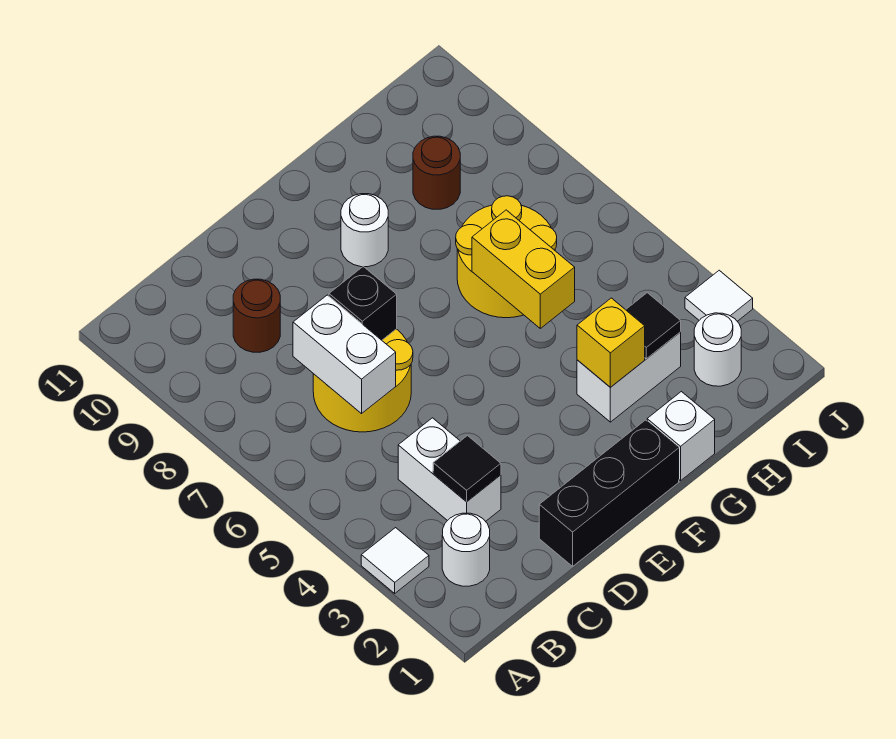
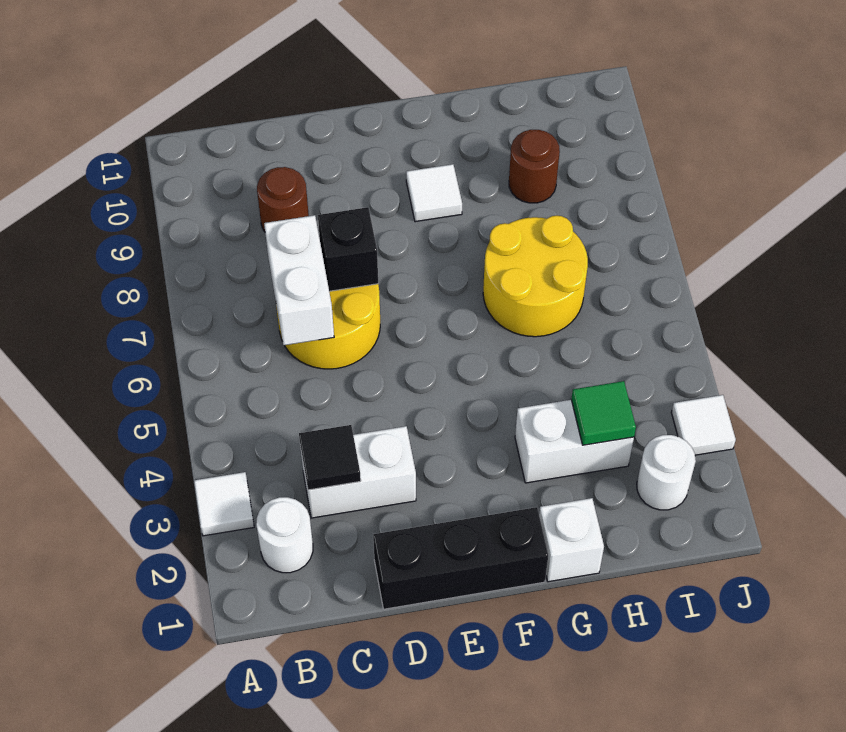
white 1x2 brick [398,418,501,521] -> white 1x2 brick turned to [301,426,416,518]
white 1x1 round brick [341,194,388,267] -> white 1x1 tile [406,164,462,222]
yellow 1x1 brick [577,298,645,387] -> none
yellow 1x2 brick [472,210,575,328] -> none
black 1x1 tile [626,293,681,359] -> green 1x1 tile [571,381,636,445]

